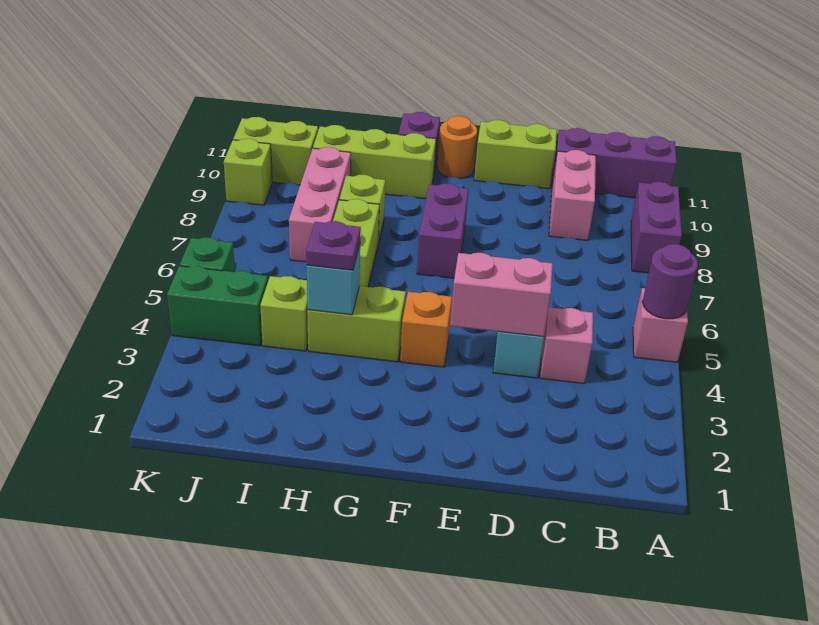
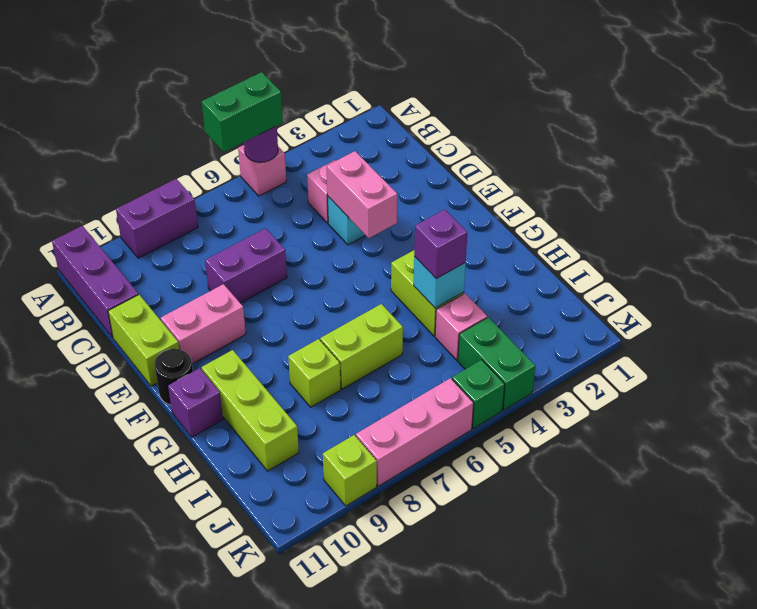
none -> green 1x2 brick [202,72,283,152]
pink 1x2 brick [549,150,596,241] -> pink 1x2 brick moved to [161,284,246,364]
orange 1x1 brick [400,292,452,367] -> none
purple 1x2 brick [417,184,469,278] -> purple 1x2 brick moved to [205,228,287,303]
orange 1x1 round brick [437,116,477,179] -> black 1x1 round brick [155,349,193,405]
purple 1x1 plate [306,221,361,270] -> purple 1x1 brick [414,209,467,279]
lime 1x1 brick [260,276,308,351] -> pink 1x1 brick [435,294,487,360]
pink 1x3 brick [289,147,351,262] -> pink 1x3 brick moved to [356,378,474,486]
lime 1x2 brick [233,117,318,185] -> none

